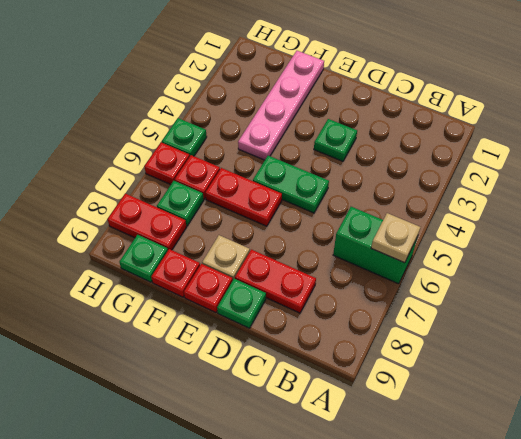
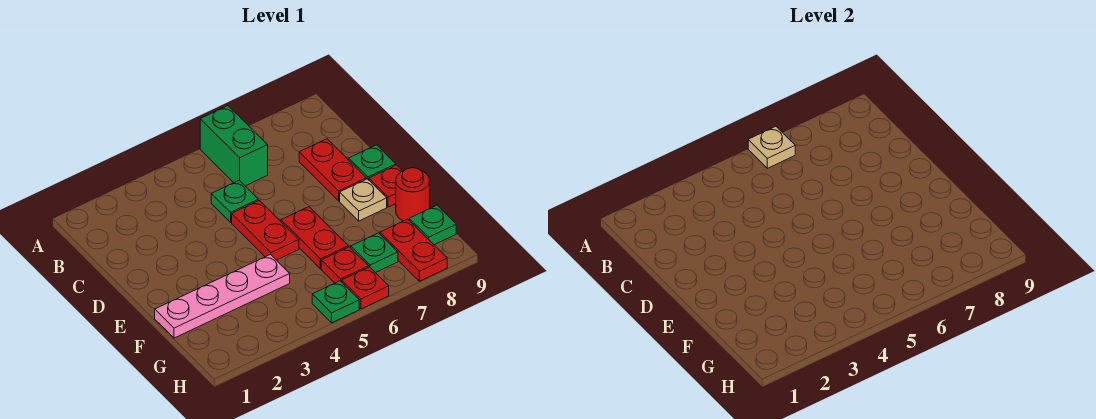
green 1x1 plate [314,119,357,161] -> green 1x1 plate moved to [211,181,258,222]
green 1x2 plate [253,156,329,213] -> red 1x2 plate [232,200,299,260]
red 1x1 plate [151,249,200,297] -> red 1x1 round brick [396,168,430,221]

